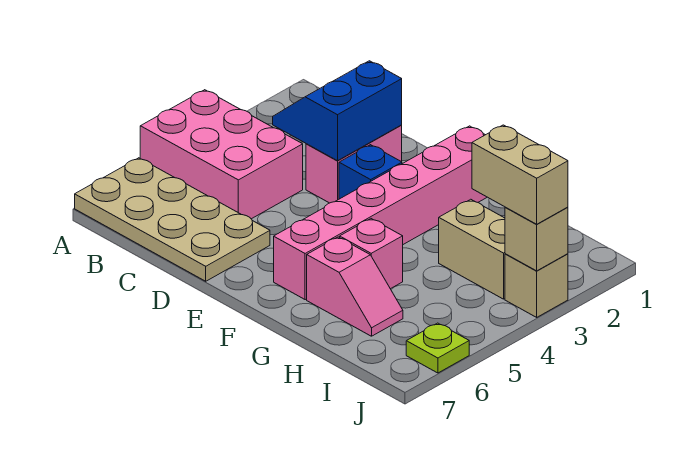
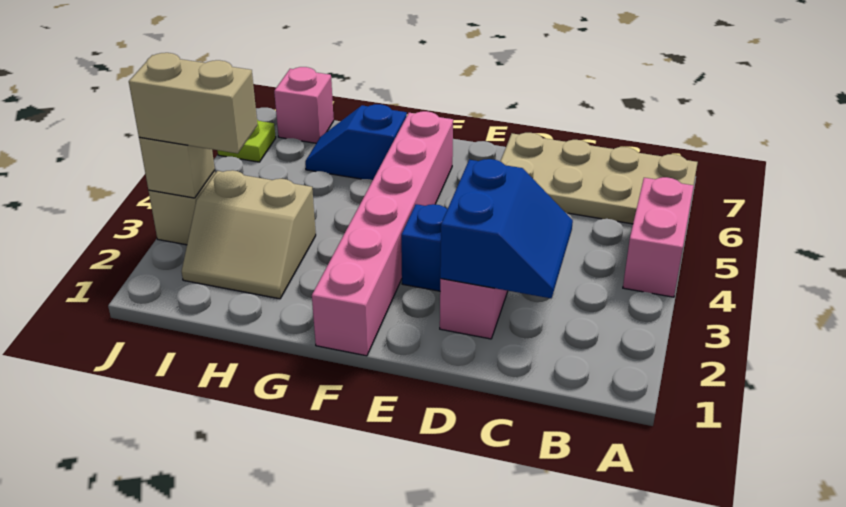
pink 2x3 brick [140,90,303,219] -> pink 1x2 brick [623,177,694,297]
pink 1x1 brick [340,219,403,289] -> pink 1x1 brick moved to [274,67,334,143]
pink 1x2 slope [307,237,403,336] -> blue 1x2 slope [305,104,407,180]

